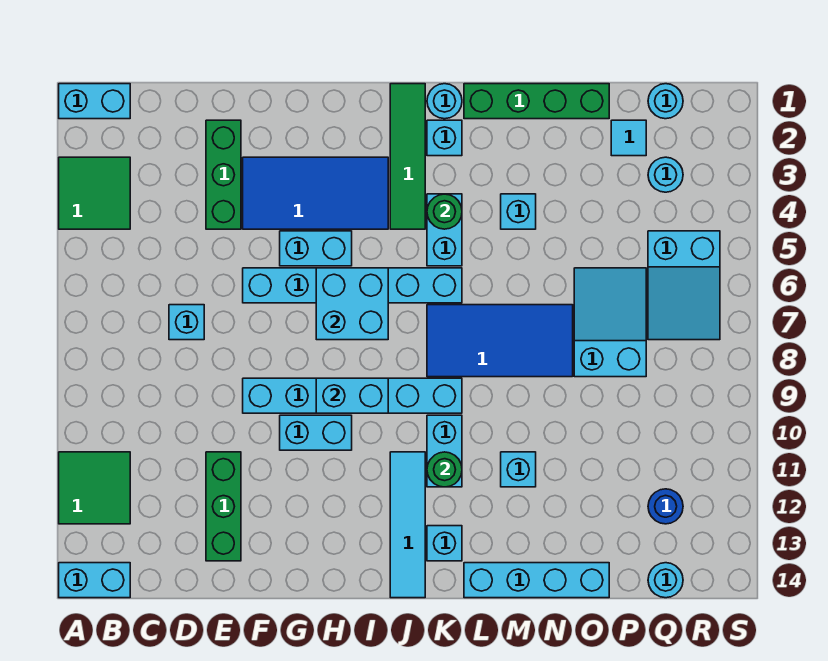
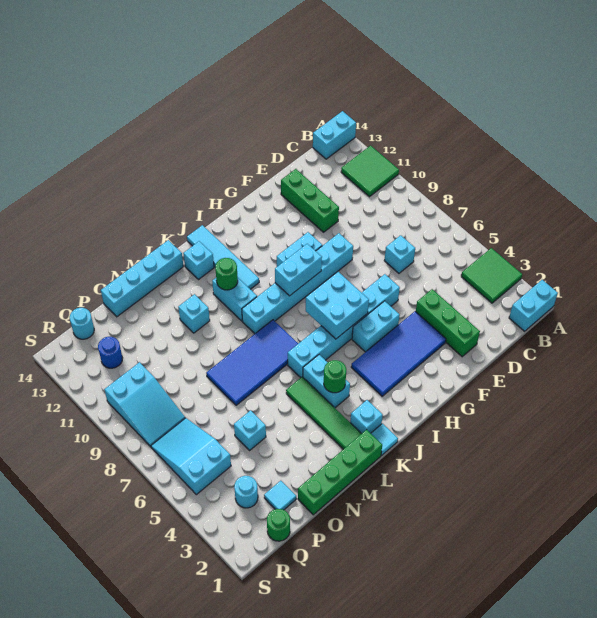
green 1x4 tile [390,84,425,229] -> green 1x4 tile moved to [286,377,361,449]
cyan 1x1 round brick [427,84,462,119] -> cyan 1x1 tile [371,424,398,455]
cyan 1x1 brick [501,194,536,229] -> cyan 1x1 brick moved to [234,410,266,450]
cyan 2x3 slope [574,268,646,377] -> cyan 2x3 slope moved to [104,362,185,447]
cyan 1x1 round brick [648,84,683,119] -> green 1x1 round brick [267,509,290,541]

